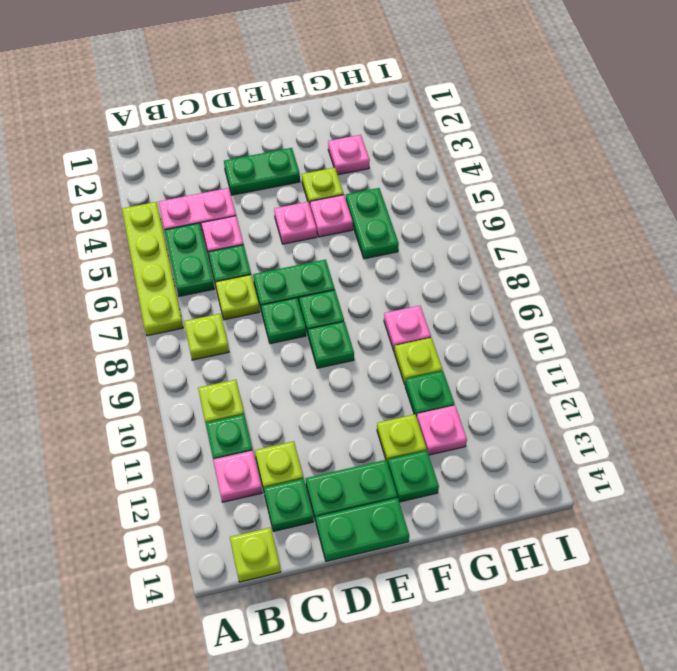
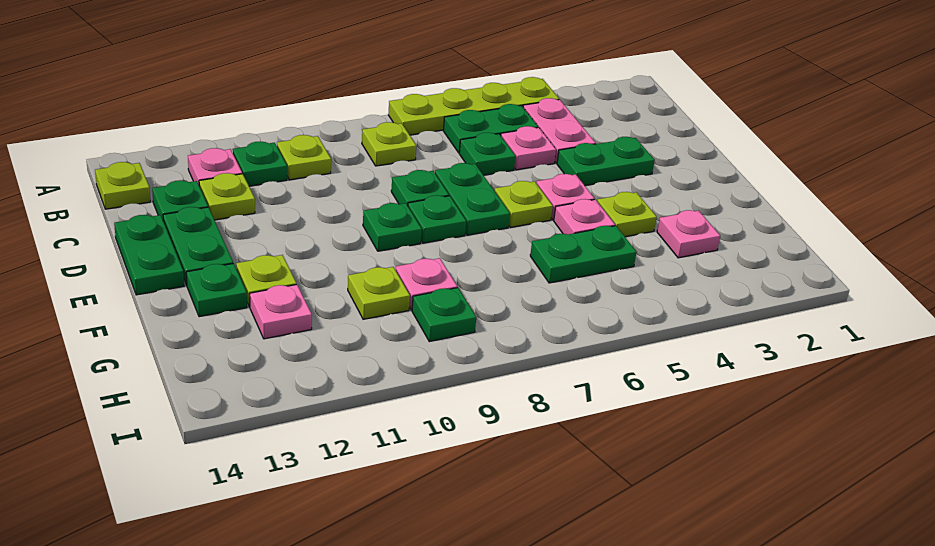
lime 1x1 plate [215,275,260,320] -> lime 1x1 plate moved to [494,181,553,227]
green 1x2 plate [224,148,300,195] -> green 1x2 plate turned to [557,137,655,186]
green 1x1 plate [405,371,454,417] -> green 1x1 plate moved to [412,288,476,342]

